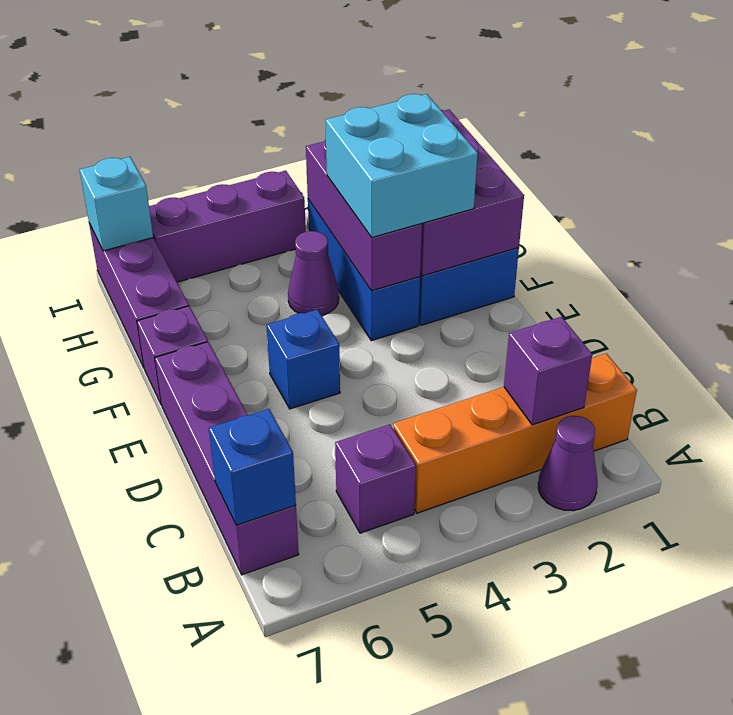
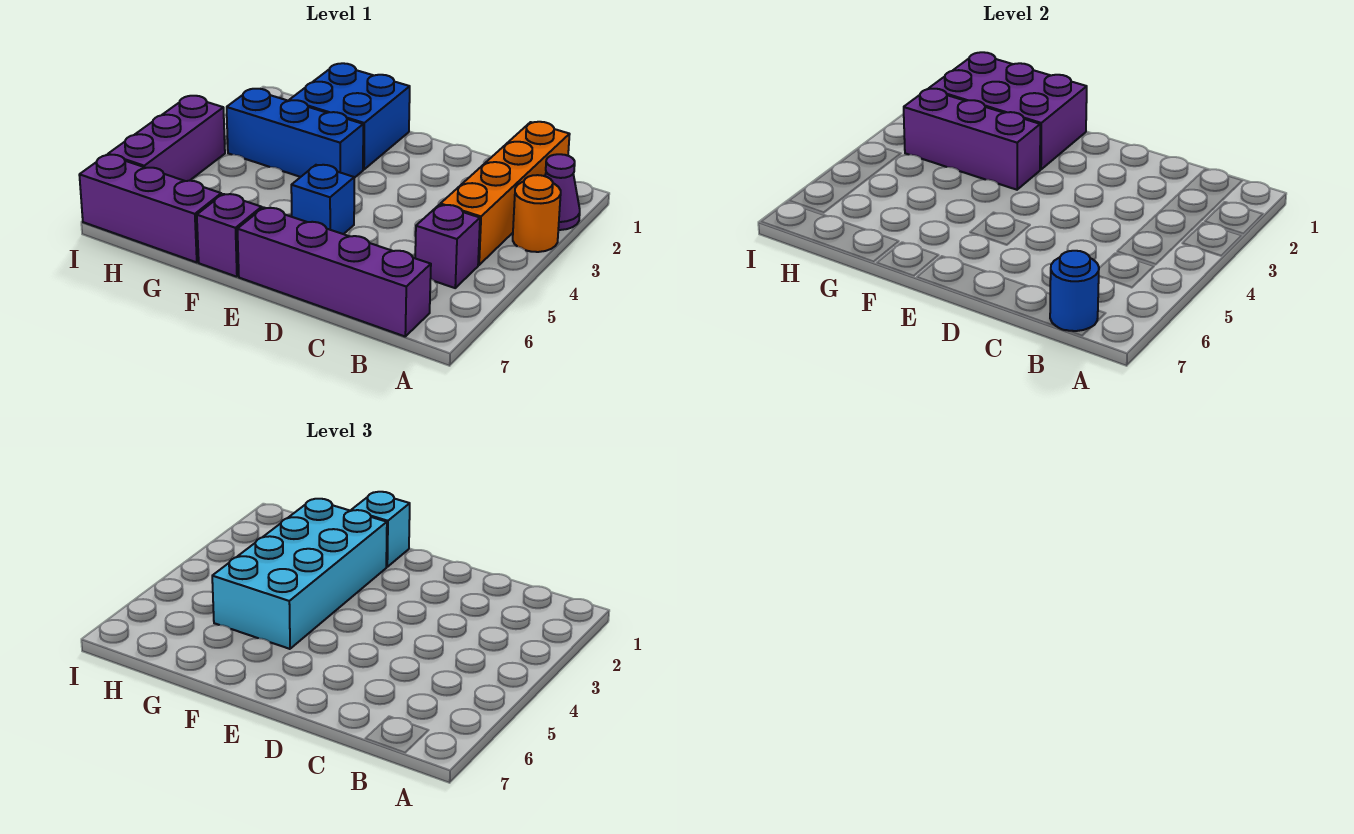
none -> orange 1x1 round brick [513,175,561,252]
purple 1x1 brick [504,317,592,425] -> none
blue 1x1 brick [209,409,296,525] -> blue 1x1 round brick [1050,251,1099,331]
cyan 2x2 brick [326,94,478,237] -> cyan 2x4 brick [212,499,387,649]
purple 1x1 cone [288,231,339,315] -> none
cyan 1x1 brick [80,157,153,251] -> cyan 1x1 brick moved to [351,492,410,567]

